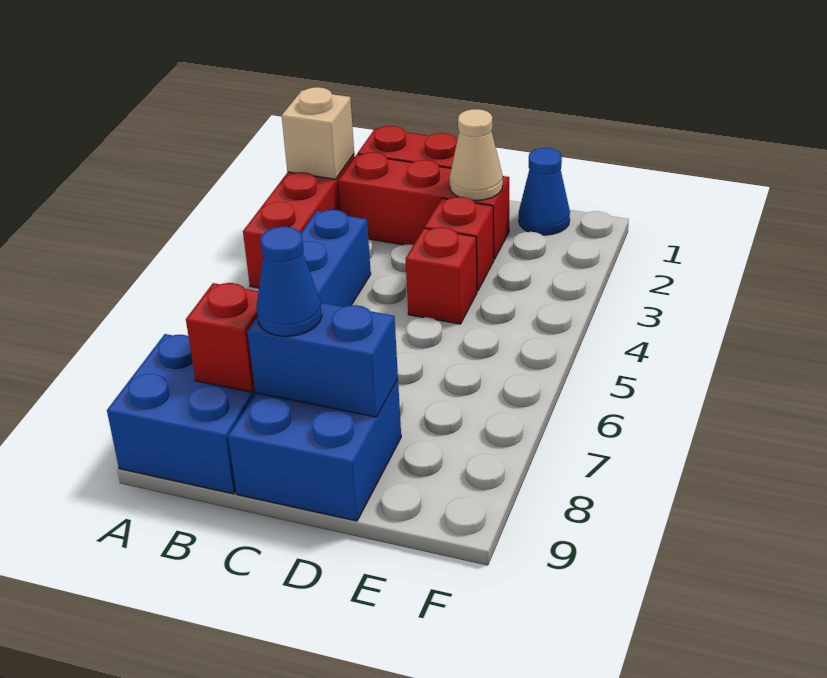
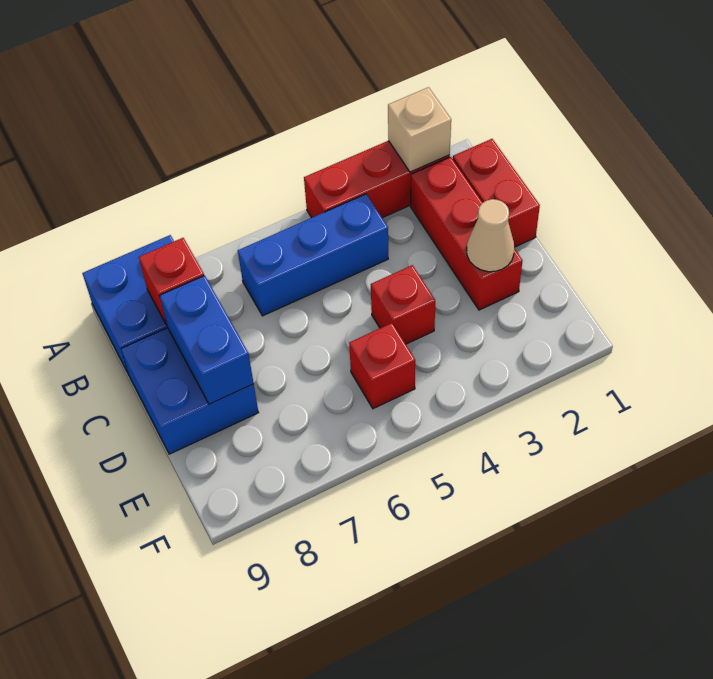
blue 1x1 cone [256,227,322,336] -> none
red 1x1 brick [425,197,494,291] -> red 1x1 brick moved to [349,323,415,409]
blue 1x1 cone [519,148,570,235] -> none

